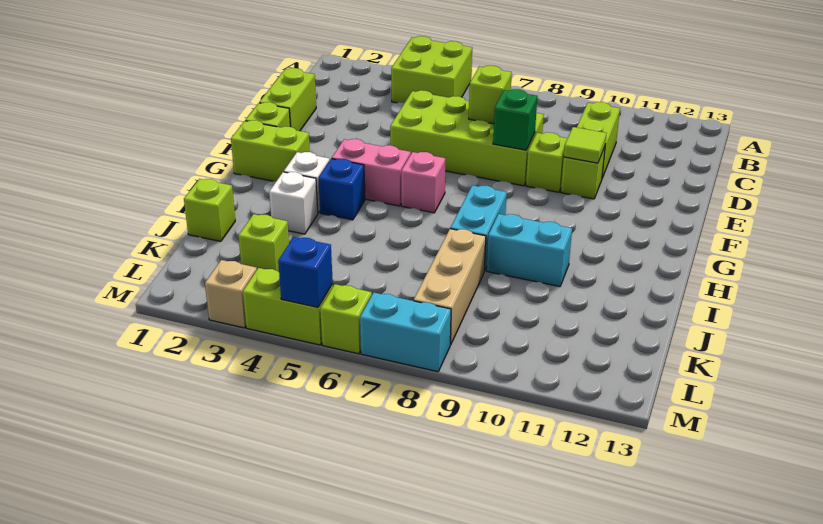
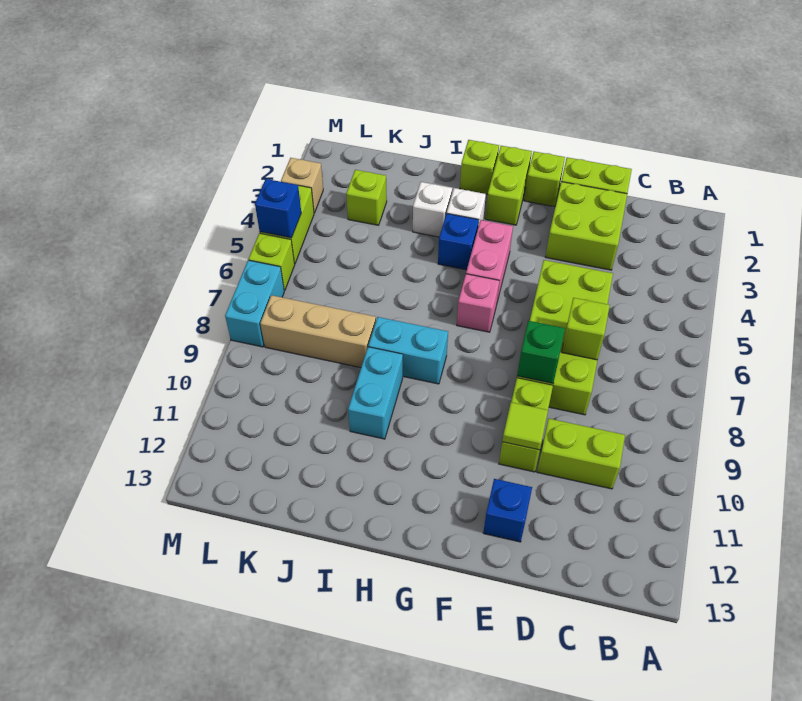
lime 2x2 brick [391,36,472,103] -> lime 2x2 brick moved to [545,182,627,270]
none -> blue 1x1 brick [483,479,532,542]
lime 1x1 brick [184,179,235,241] -> lime 1x1 brick moved to [460,140,499,194]

